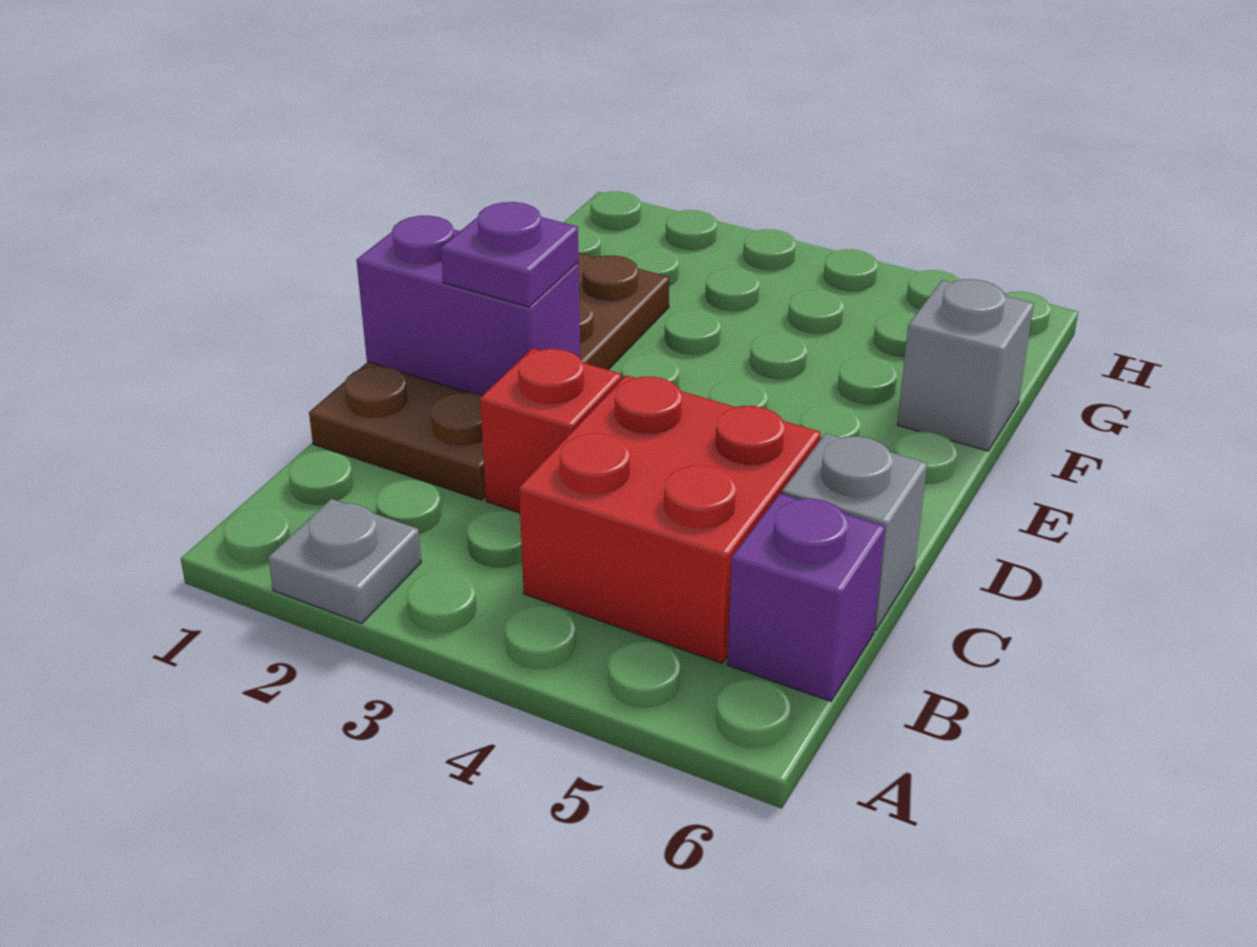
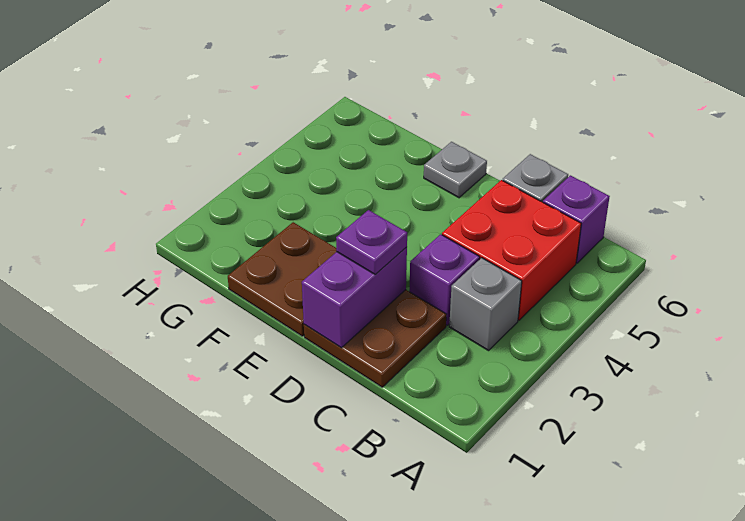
grey 1x1 plate [268,499,421,623] -> grey 1x1 plate moved to [424,142,487,198]
red 1x1 brick [480,348,621,513] -> purple 1x1 brick [409,234,480,325]
grey 1x1 brick [898,279,1034,451] -> grey 1x1 brick moved to [449,258,522,351]

